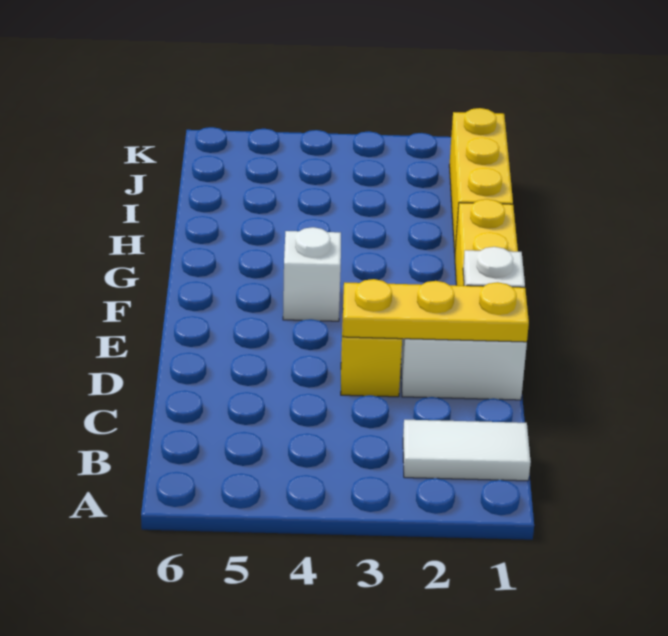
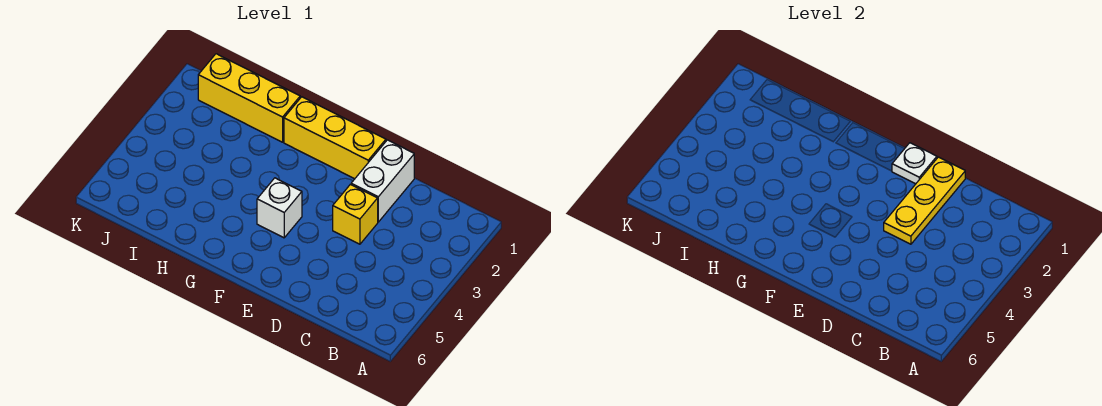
white 1x2 tile [403,420,531,481] -> none

